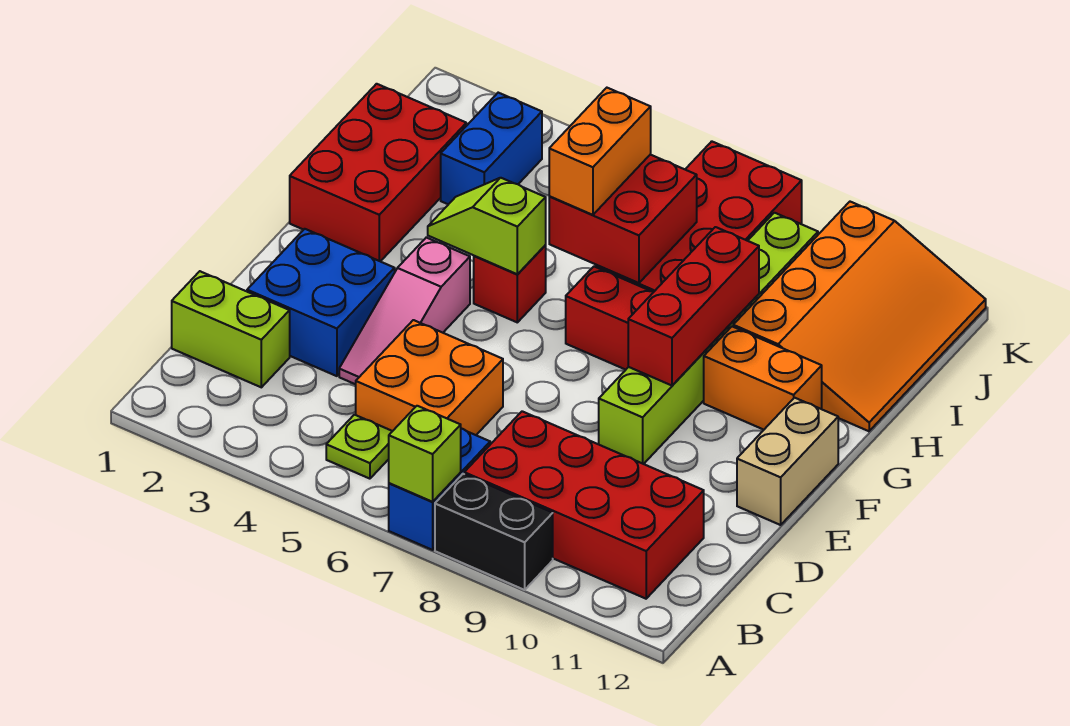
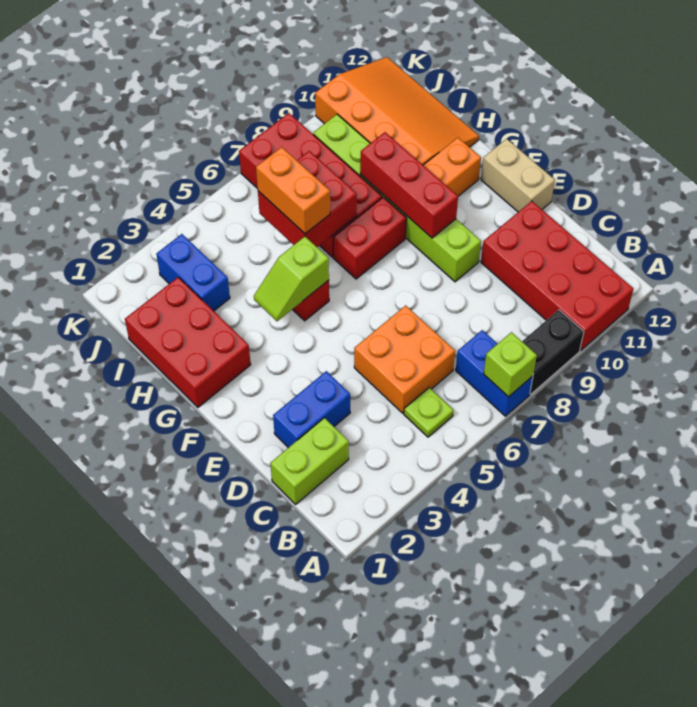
red 2x4 brick [464,411,704,599] -> red 2x4 brick turned to [481,201,633,351]
blue 2x2 brick [247,229,395,376] -> blue 1x2 brick [273,371,350,448]
pink 1x3 slope [339,238,470,384] -> none

